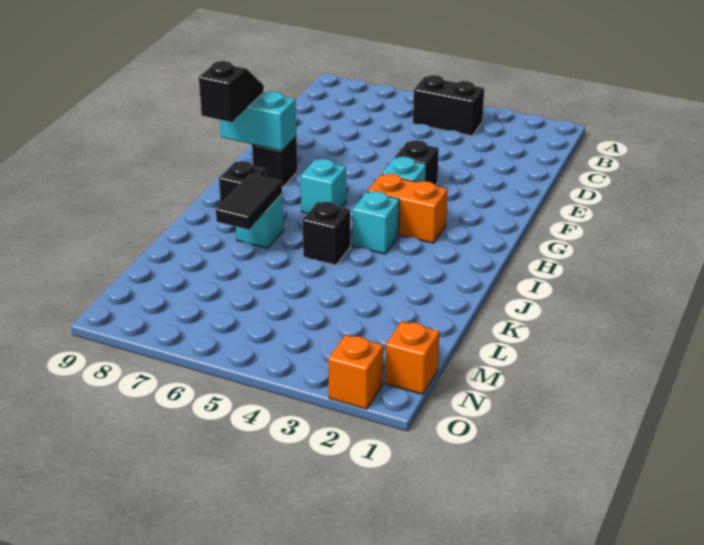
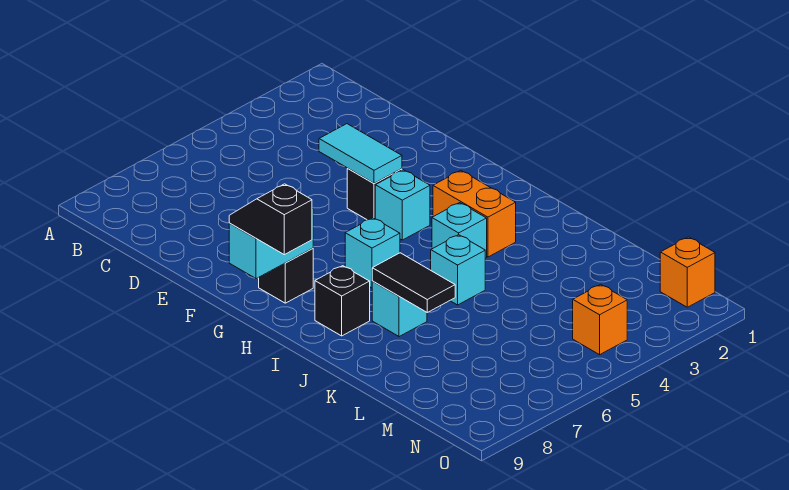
black 1x2 brick [413,75,484,136] -> none
none -> cyan 1x2 tile [319,124,402,184]
orange 1x2 brick [367,174,448,243] -> orange 1x2 brick turned to [433,170,516,257]
black 1x1 brick [302,202,350,265] -> cyan 1x1 brick [431,235,485,305]
orange 1x1 brick [328,335,383,409] -> orange 1x1 brick moved to [573,284,627,355]

